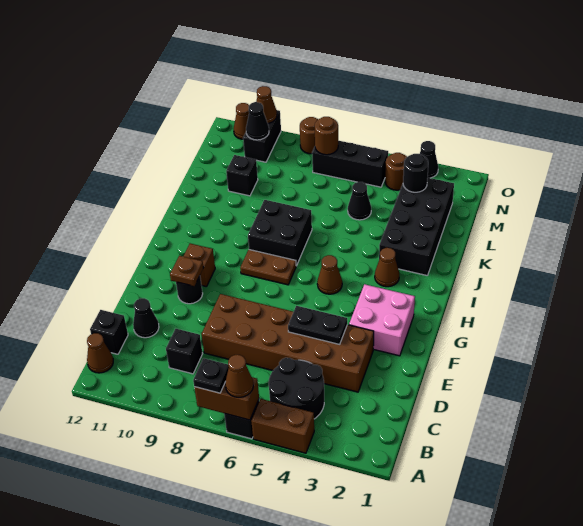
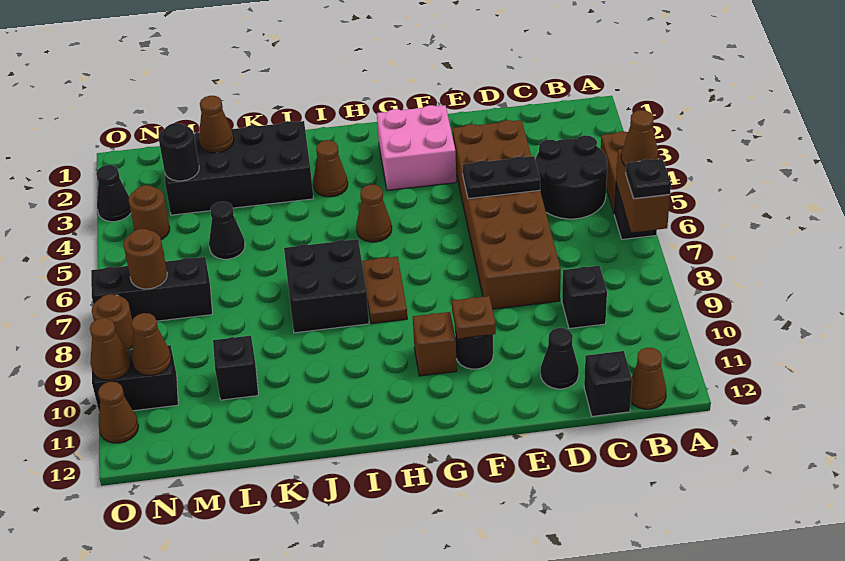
black 1x2 plate [288,306,347,344] -> black 1x2 plate turned to [463,156,540,199]
none -> brown 1x1 cone [199,96,234,153]
black 1x3 brick [312,141,388,187] -> black 1x3 brick turned to [91,257,212,321]
black 1x1 cone [246,102,269,140] -> brown 1x1 cone [131,313,171,375]

